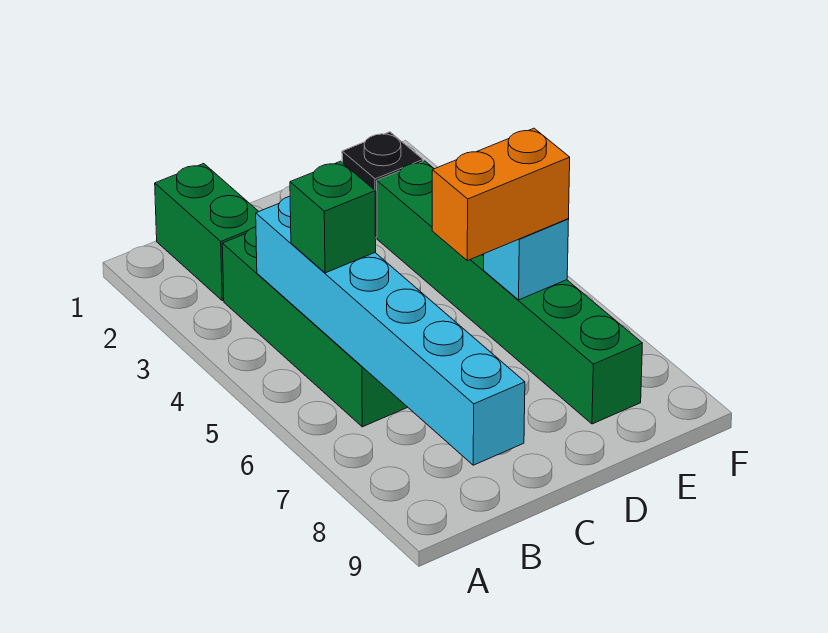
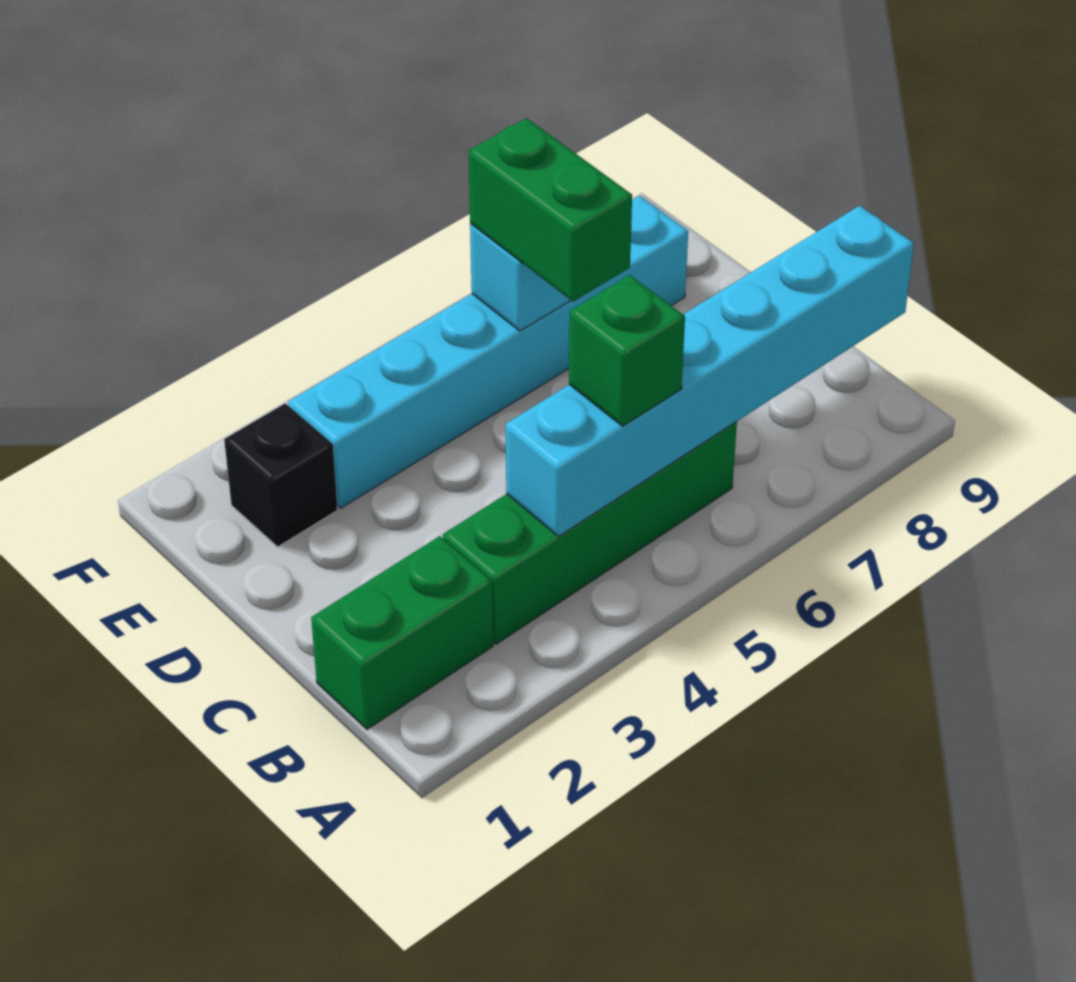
orange 1x2 brick [432,128,570,261] -> green 1x2 brick [468,118,632,302]
green 1x6 brick [377,161,642,424] -> cyan 1x6 brick [288,196,688,508]

